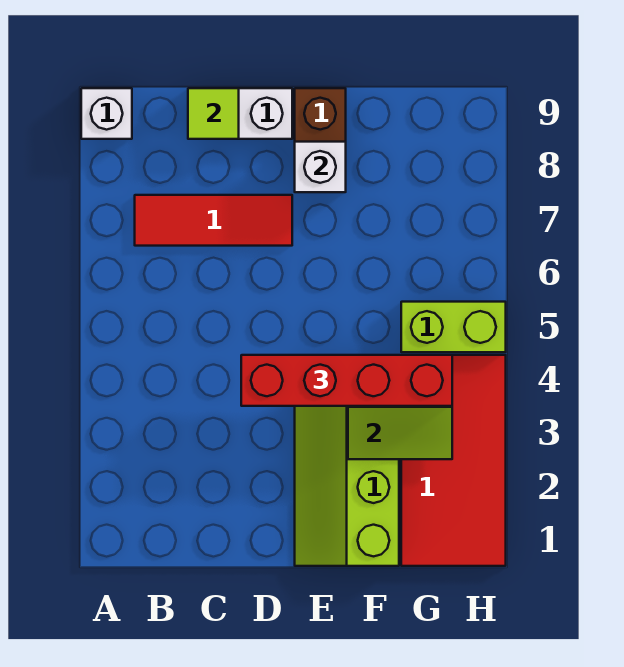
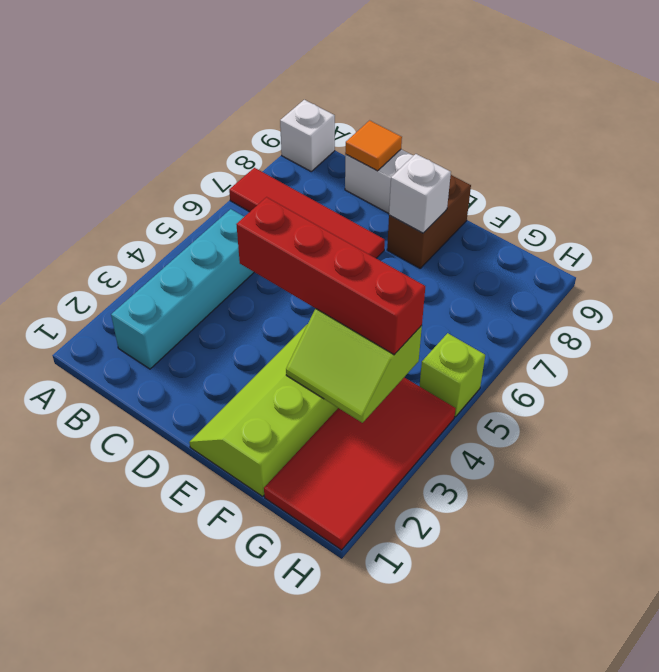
none -> cyan 1x4 brick [111,209,254,369]
red 1x3 tile [135,195,292,246] -> red 1x4 tile [229,168,385,258]
lime 1x1 tile [188,88,239,139] -> orange 1x1 tile [345,120,402,171]
lime 1x2 brick [401,302,506,352] -> lime 1x1 brick [420,333,485,417]

